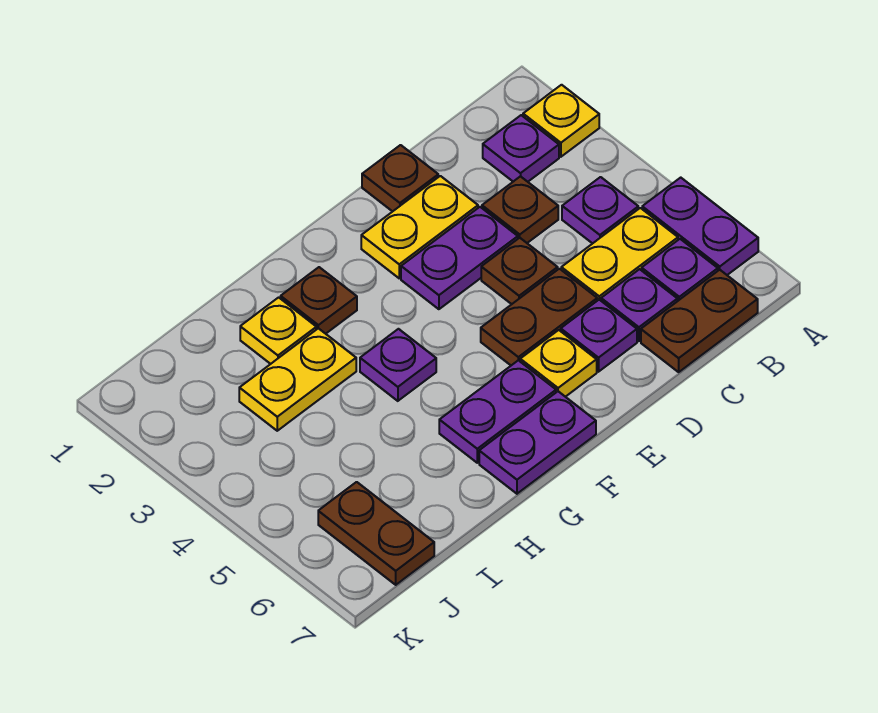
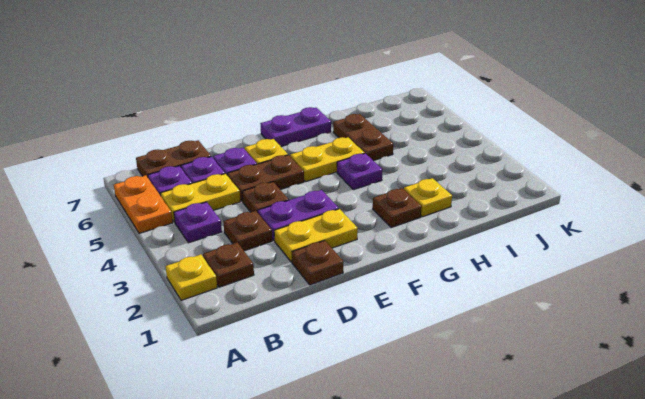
purple 1x2 plate [642,178,758,275] -> orange 1x2 plate [114,175,173,233]
purple 1x1 plate [483,115,559,182] -> brown 1x1 plate [203,242,254,287]
purple 1x2 plate [439,360,556,463] -> none
yellow 1x2 plate [239,328,356,431] -> yellow 1x2 plate moved to [290,137,365,181]
brown 1x2 plate [318,482,434,585] -> brown 1x2 plate moved to [333,114,393,161]

